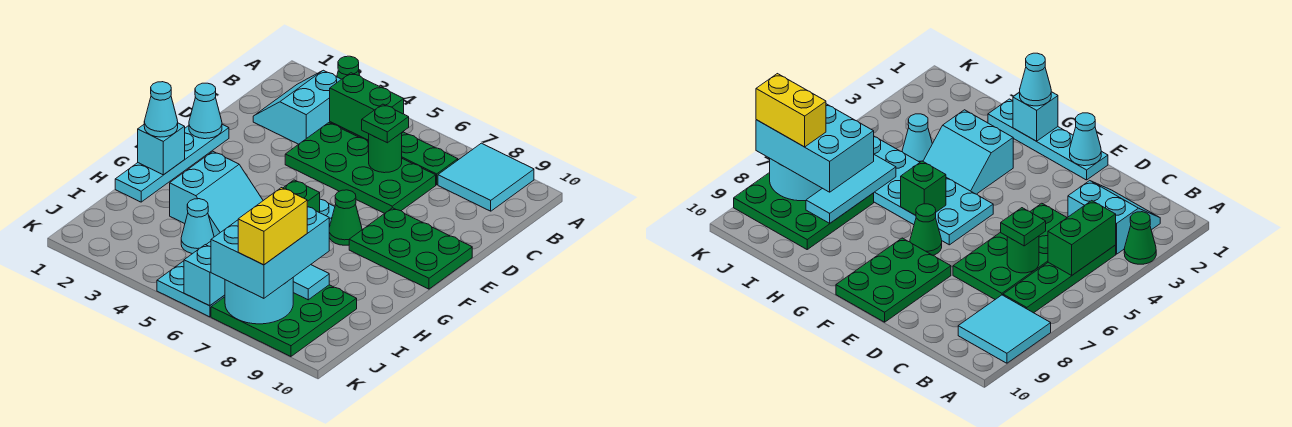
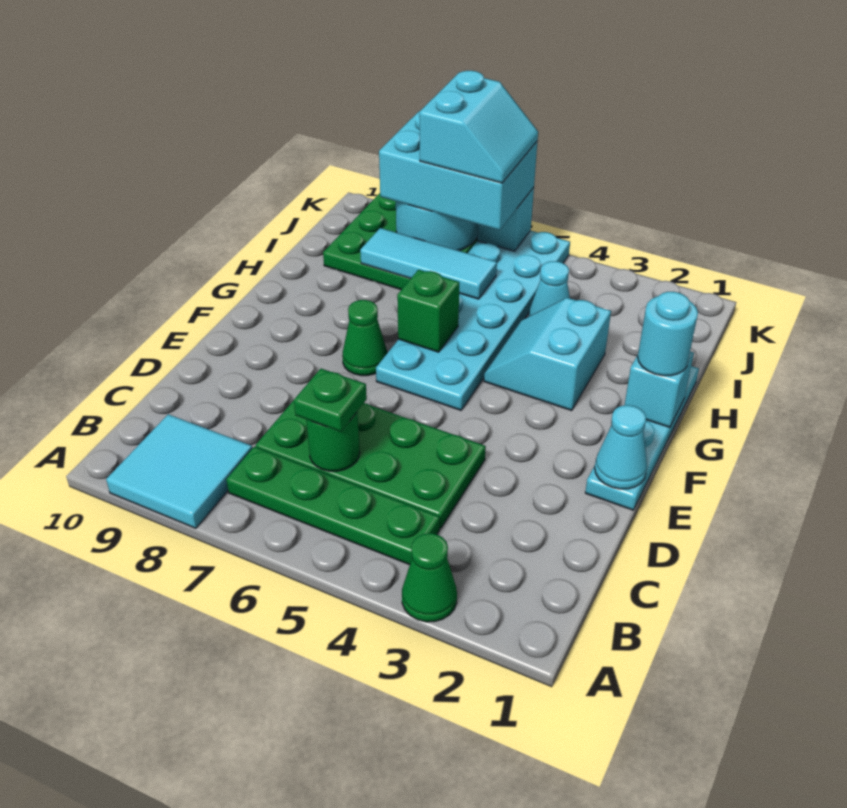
cyan 2x2 slope [253,70,341,144] -> cyan 2x2 slope moved to [419,71,538,183]
green 1x2 brick [330,73,404,140] -> none
green 2x3 plate [349,208,472,289] -> none
cyan 1x1 cone [144,82,178,137] -> cyan 1x1 round brick [638,292,698,376]
cyan 2x3 brick [211,207,329,298] -> cyan 2x3 brick turned to [379,111,538,230]
yellow 1x2 brick [238,188,307,265] -> none

